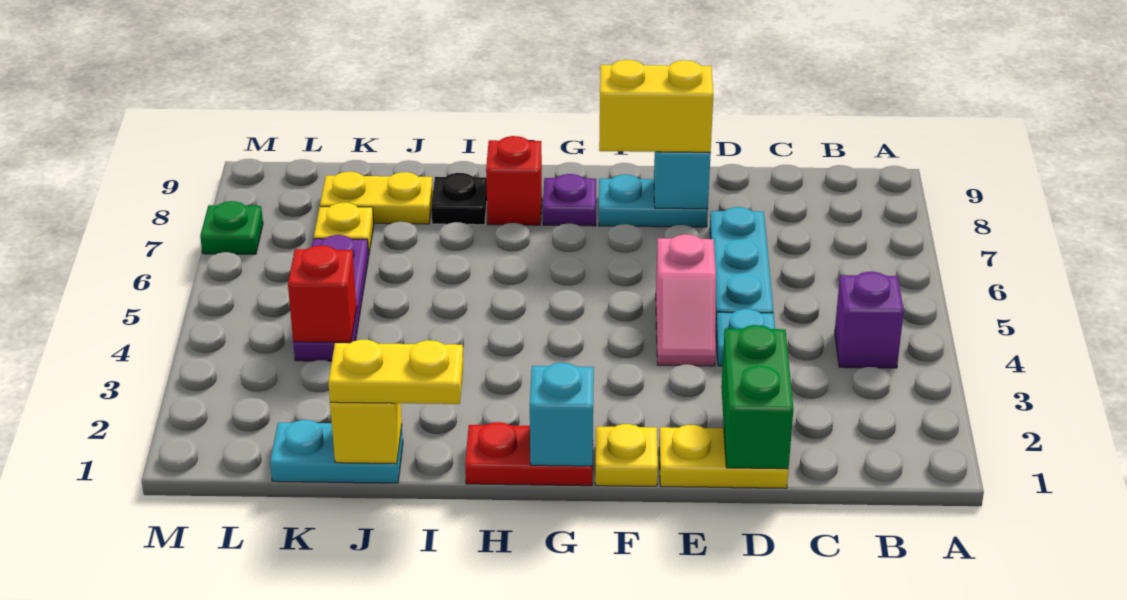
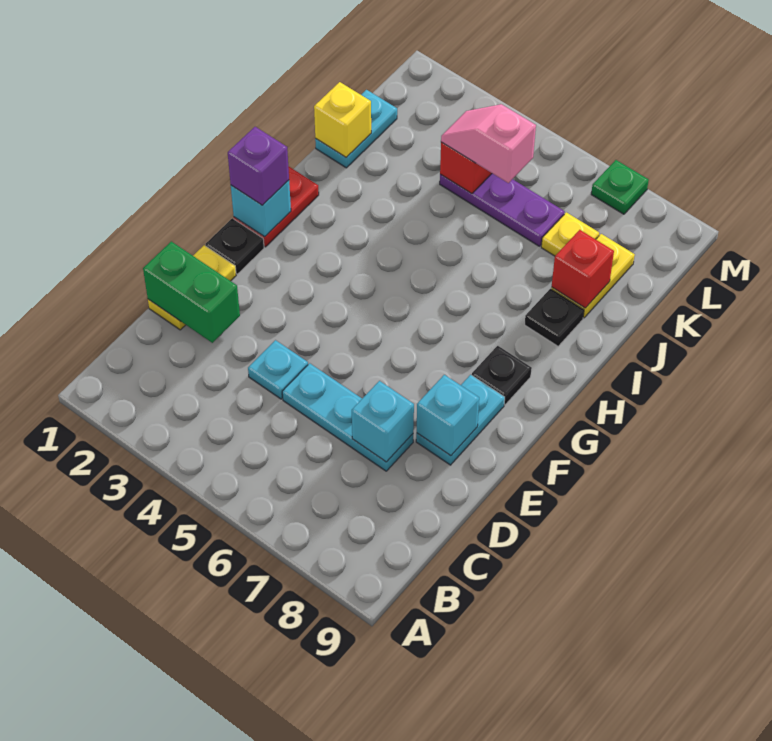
purple 1x1 brick [835,272,904,368] -> purple 1x1 brick moved to [228,127,289,205]
none -> cyan 1x1 brick [352,381,414,462]
pink 1x2 slope [656,234,716,366] -> pink 1x2 slope moved to [441,104,536,183]
yellow 1x2 brick [599,60,713,152] -> none
yellow 1x1 plate [595,424,658,486] -> black 1x1 plate [206,218,264,274]
purple 1x1 plate [543,174,596,226] -> black 1x1 plate [472,346,532,405]
red 1x1 brick [486,136,542,225] -> red 1x1 brick moved to [552,230,614,308]
yellow 1x2 plate [328,340,463,404] -> none

